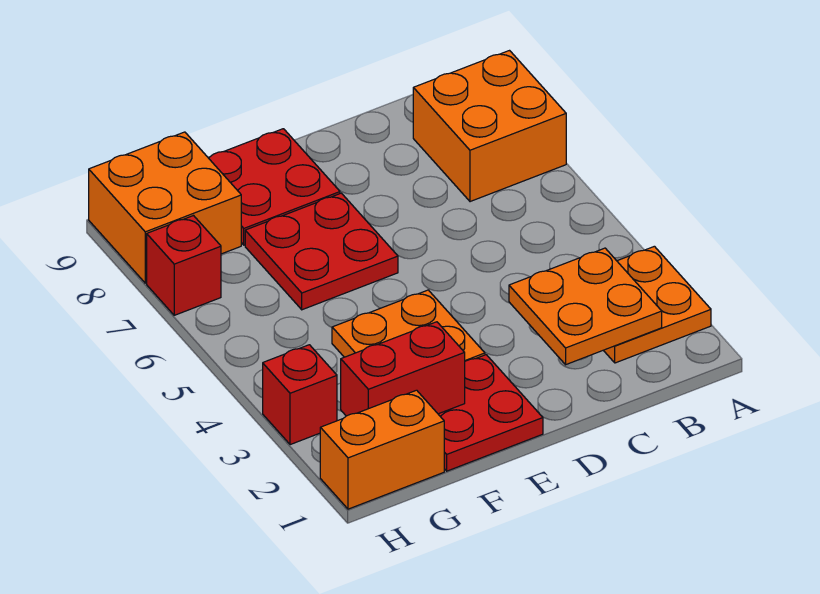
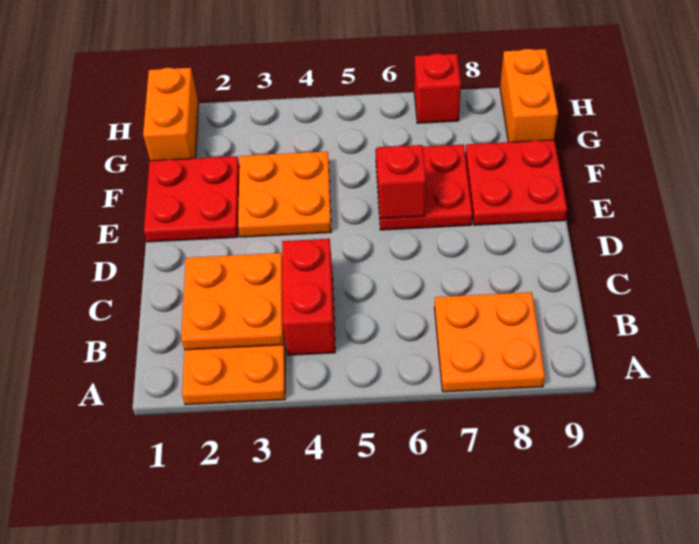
orange 2x2 brick [413,51,566,202] -> orange 2x2 plate [434,292,545,392]
red 1x2 brick [341,322,465,416] -> red 1x2 brick moved to [282,239,335,355]
orange 2x2 brick [89,132,241,283] -> orange 1x2 brick [500,49,558,142]
red 1x1 brick [263,345,337,445] -> red 1x1 brick moved to [377,145,426,219]

